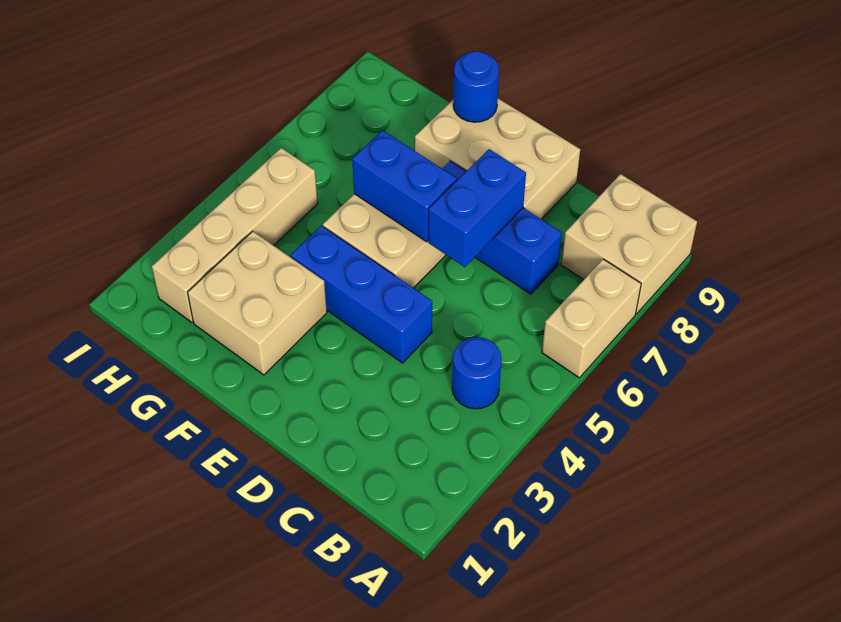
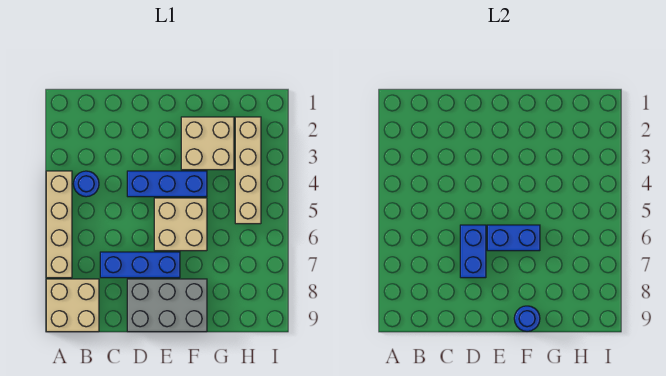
tan 1x2 brick [542,259,641,378] -> tan 1x4 brick [46,171,72,278]
tan 2x3 brick [415,98,580,219] -> grey 2x3 brick [127,279,207,332]

